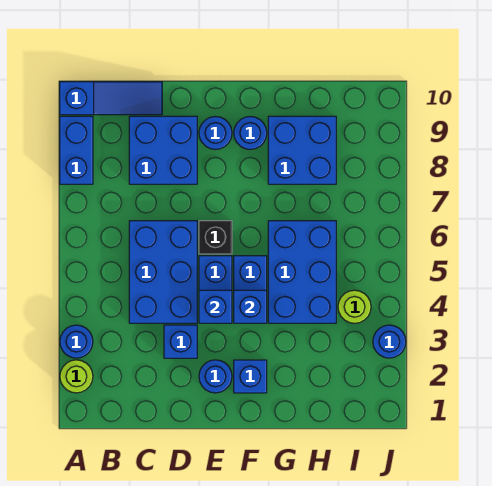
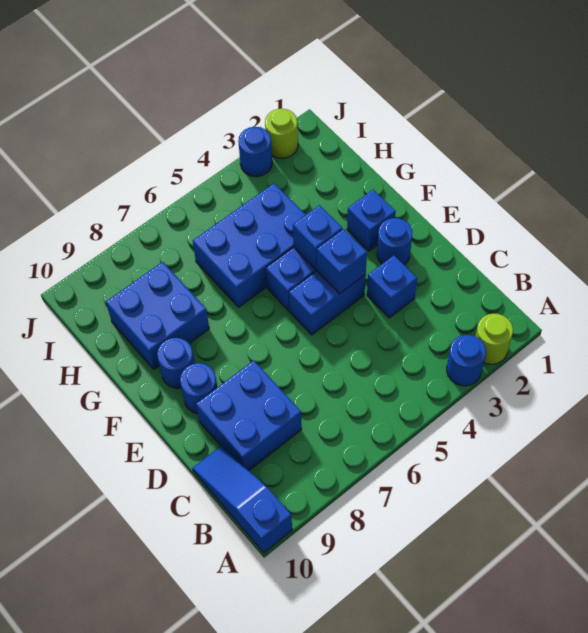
blue 1x2 brick [60,116,93,184] -> none
blue 2x3 brick [129,221,197,323] -> none
black 1x1 brick [199,221,232,254] -> none
lime 1x1 round brick [338,290,371,323] -> lime 1x1 round brick moved to [265,109,298,158]

